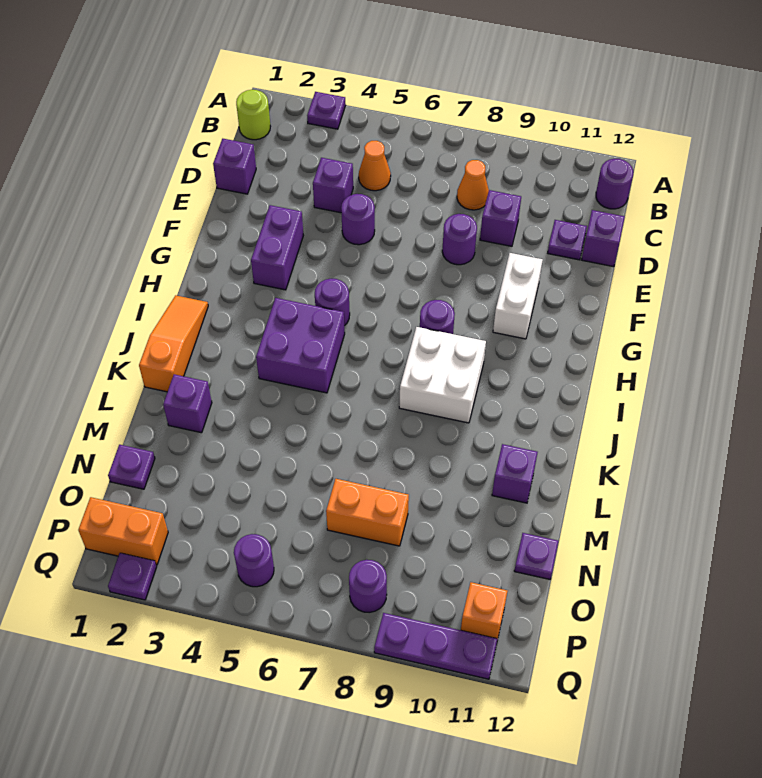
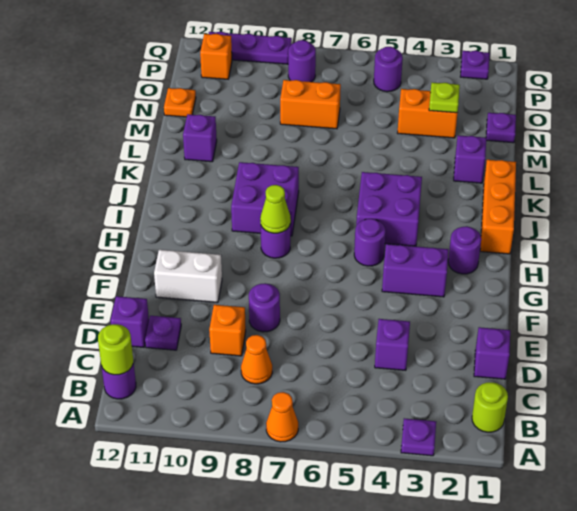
none -> lime 1x1 round brick [98,324,133,375]
orange 1x1 cone [359,141,391,191] -> orange 1x1 cone moved to [266,392,298,442]
purple 1x1 brick [480,190,521,246] -> orange 1x1 brick [209,305,246,356]
purple 1x1 round brick [341,194,375,245] -> purple 1x1 round brick moved to [448,226,481,274]
purple 1x2 brick [251,205,303,290] -> purple 1x2 brick turned to [382,244,448,297]
white 1x2 brick [493,253,543,339] -> white 1x2 brick turned to [154,250,222,303]
none -> lime 1x1 cone [260,185,291,233]
orange 1x3 slope [139,295,208,392] -> orange 1x3 brick [480,160,516,254]
white 2x2 brick [399,327,486,423] -> purple 2x2 brick [231,162,299,236]
none -> lime 1x1 plate [429,83,460,113]
purple 1x1 plate [514,533,558,579] -> orange 1x1 plate [164,88,196,117]
orange 1x2 brick [78,497,168,565] -> orange 1x2 brick moved to [398,89,458,138]

